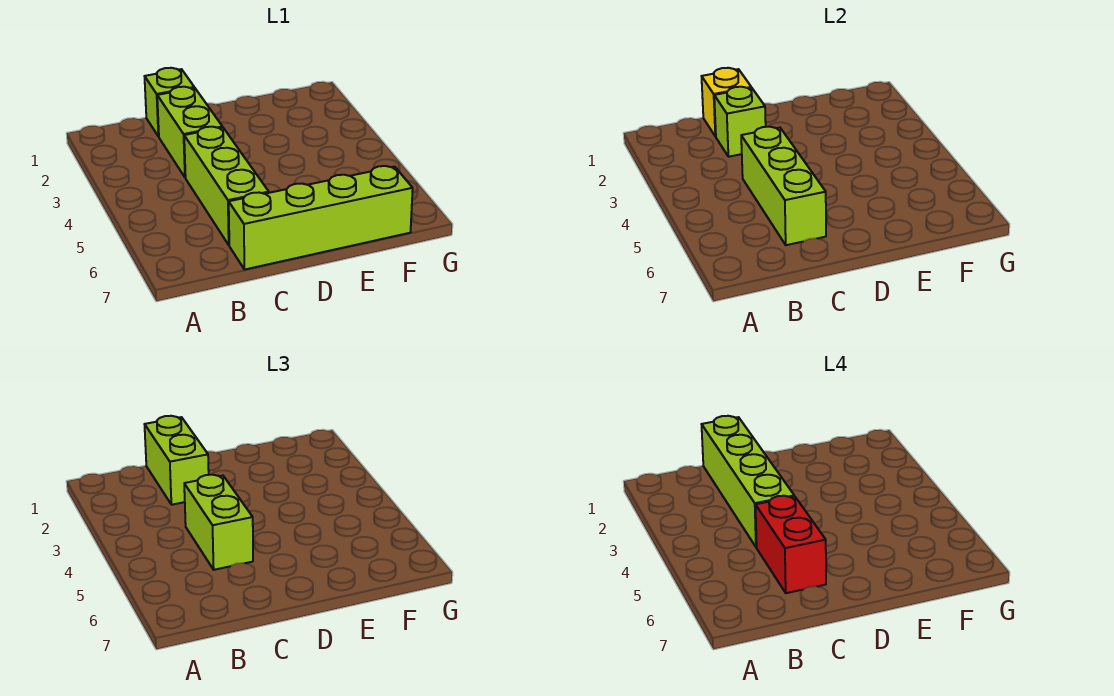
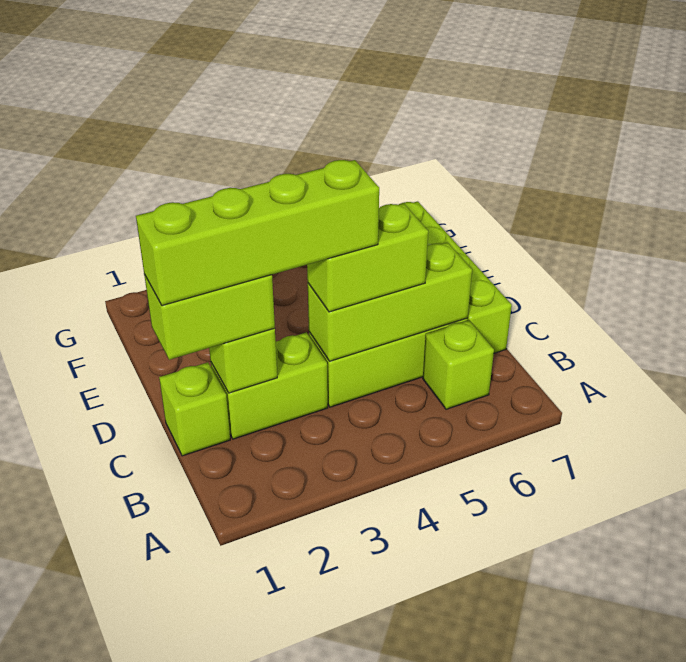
none -> lime 1x1 brick [423,320,494,409]
yellow 1x1 brick [702,68,751,137] -> none
red 1x2 brick [755,496,826,593] -> none

